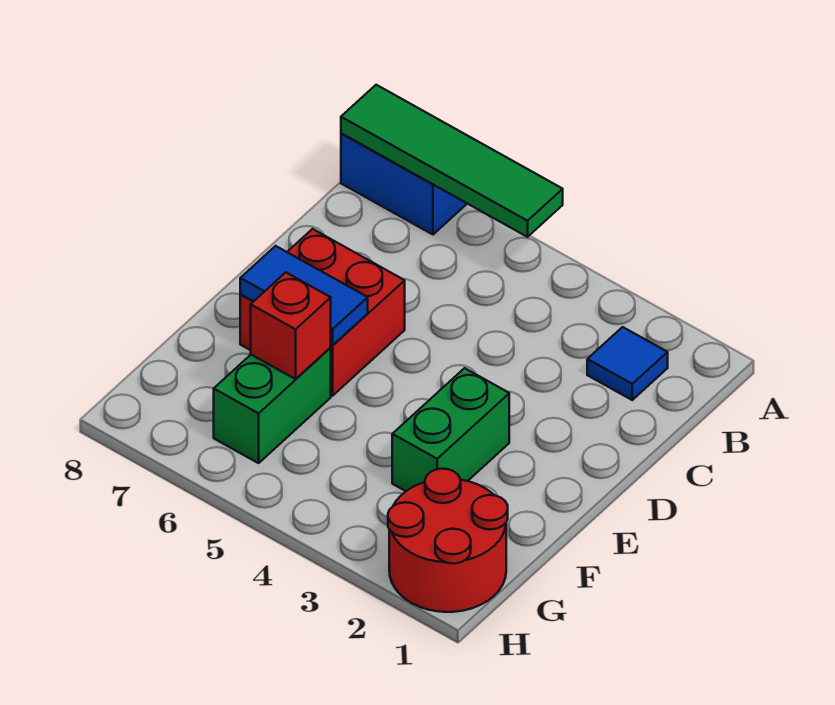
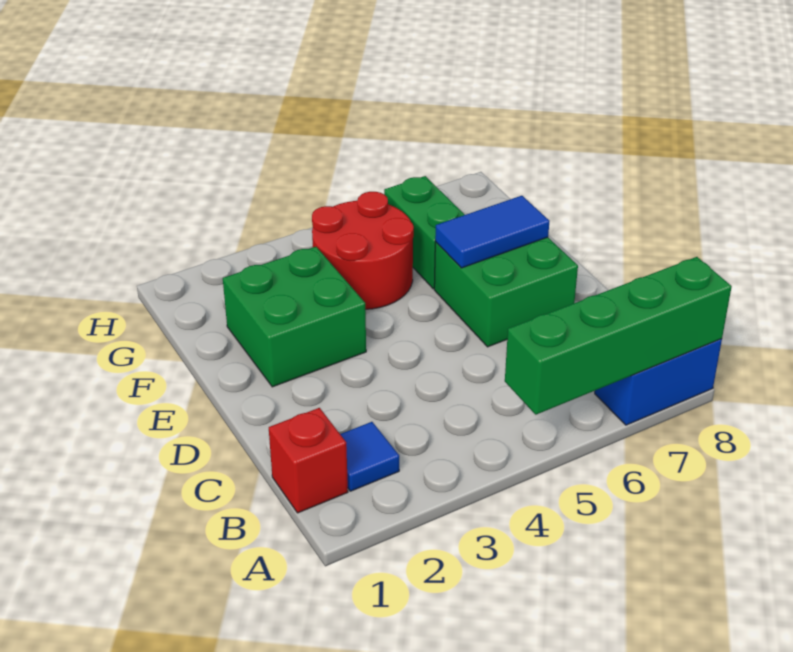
green 1x4 tile [341,85,563,237] -> green 1x4 brick [505,257,732,415]
red 2x2 brick [240,229,405,396] -> green 2x2 brick [434,237,578,347]
green 1x2 brick [392,368,509,491] -> green 2x2 brick [223,247,366,387]
red 1x1 brick [251,273,331,379] -> red 1x1 brick moved to [269,408,348,513]
red 2x2 round brick [388,469,508,612] -> red 2x2 round brick moved to [312,192,414,309]

